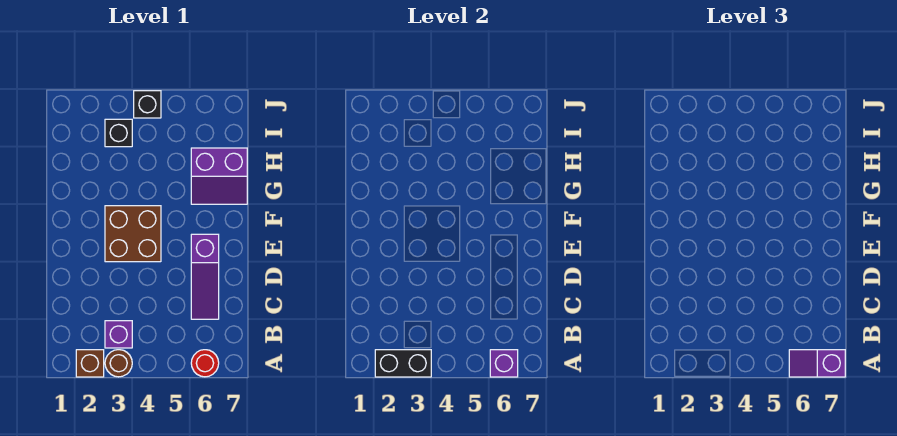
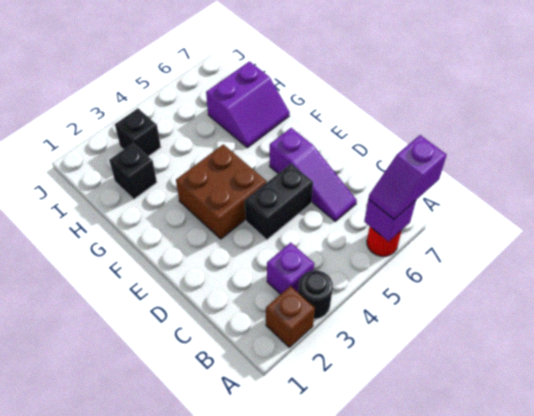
black 1x2 brick [375,350,431,377] -> black 1x2 brick moved to [245,164,313,240]
brown 1x1 round brick [105,350,132,377] -> black 1x1 round brick [298,270,333,319]
black 1x1 brick [134,91,161,118] -> black 1x1 brick moved to [109,143,157,199]

